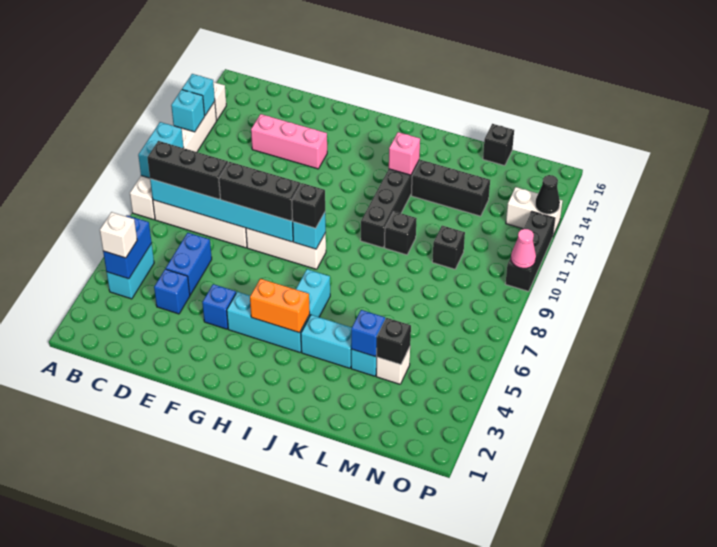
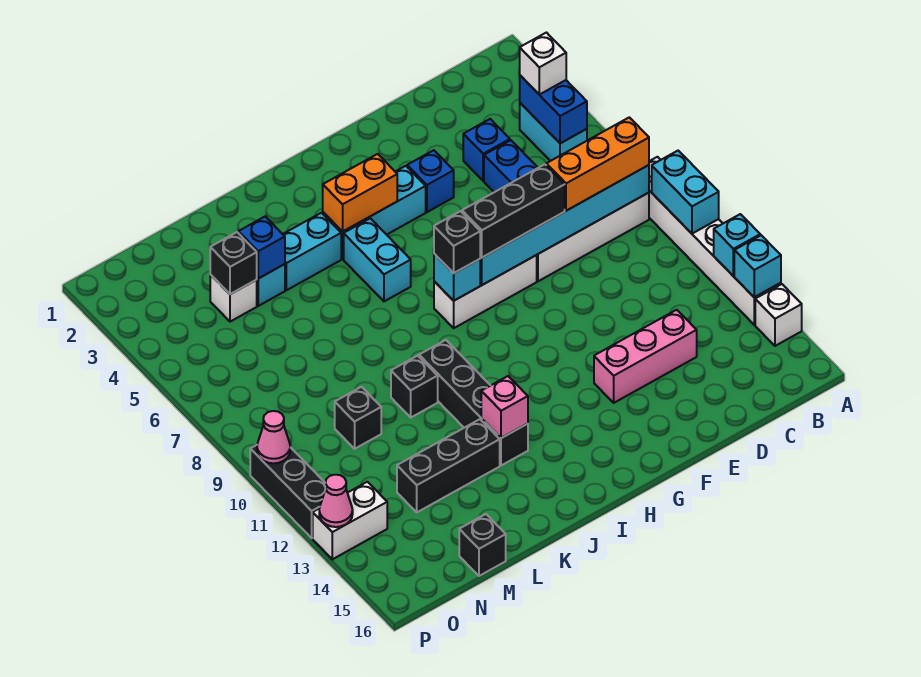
black 1x3 brick [147,141,228,199] -> orange 1x3 brick [546,117,649,211]
black 1x1 cone [535,175,560,214] -> pink 1x1 cone [319,475,353,527]

